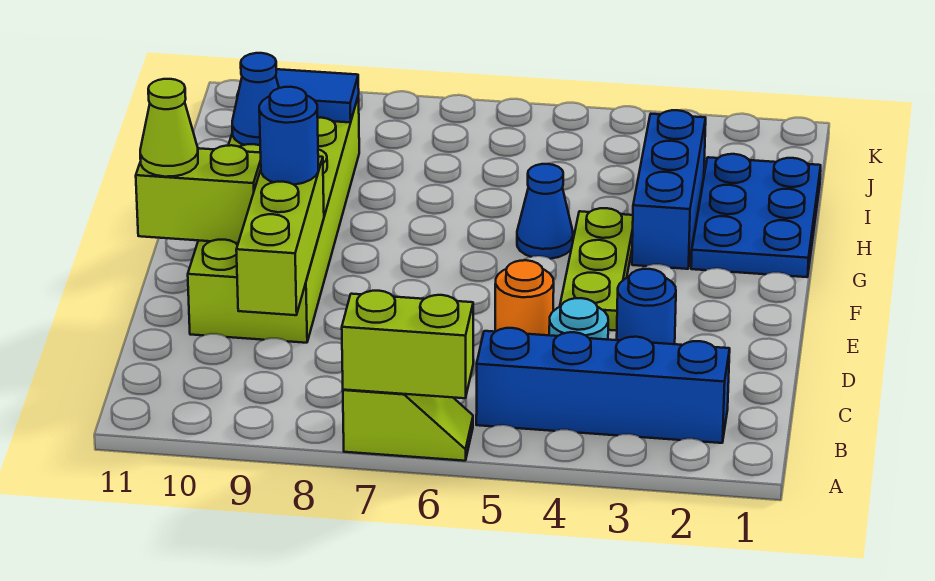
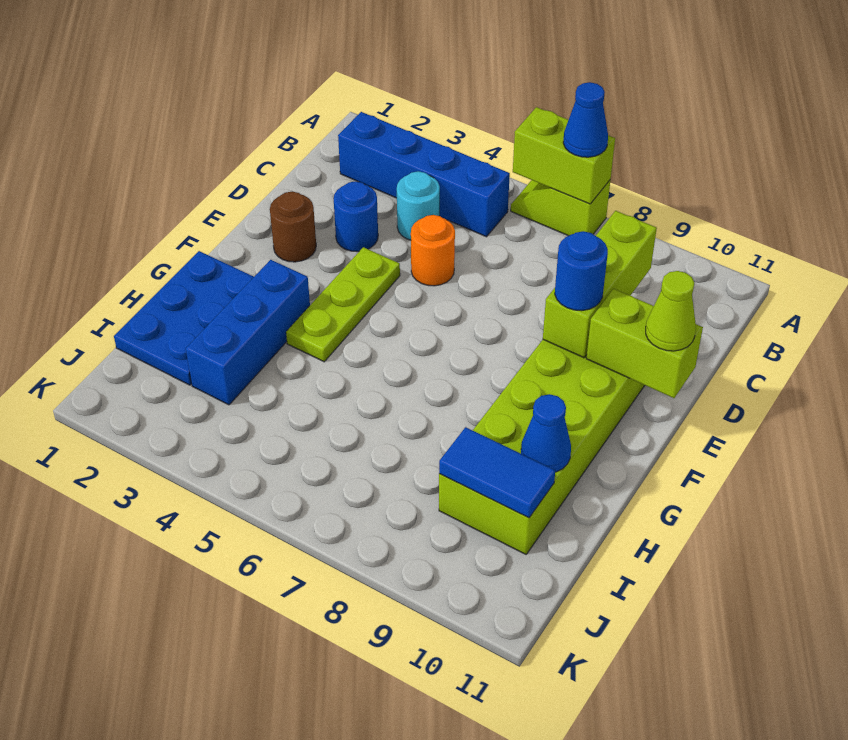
none -> brown 1x1 round brick [270,192,316,262]
blue 1x1 cone [517,164,573,259] -> blue 1x1 cone moved to [563,82,608,157]

